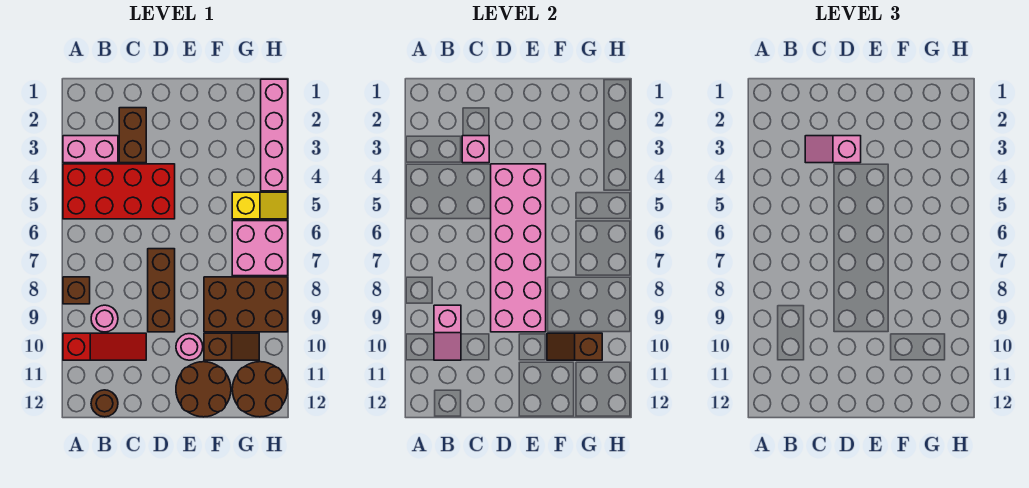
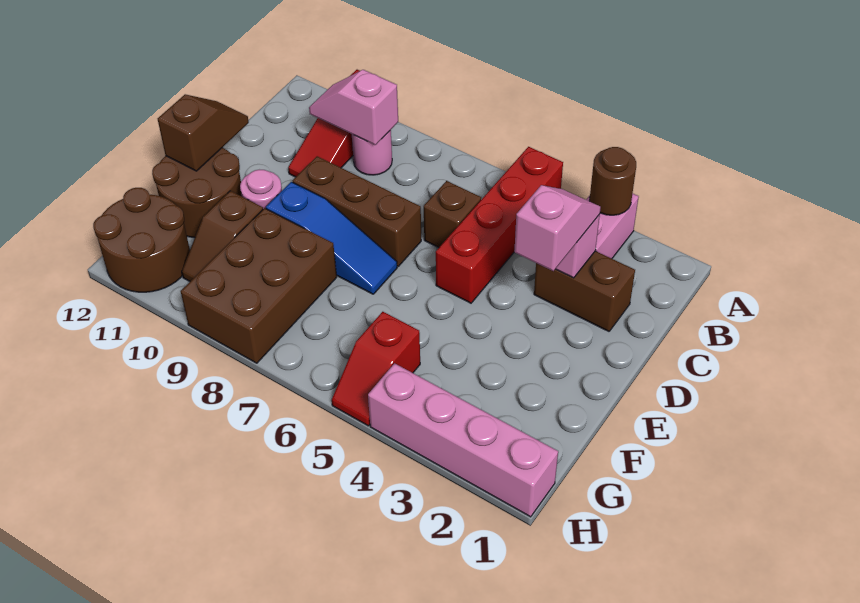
red 2x4 brick [63,164,175,219] -> red 1x4 brick [436,147,563,303]
brown 1x1 brick [63,277,90,304] -> brown 1x1 brick moved to [424,181,481,248]
brown 1x1 round brick [91,390,118,417] -> brown 1x1 round brick moved to [590,147,636,215]
pink 2x6 brick [491,164,546,332] -> none
none -> blue 1x3 slope [266,182,397,294]
brown 1x2 slope [547,333,602,360] -> brown 1x2 slope moved to [158,95,249,171]
yellow 1x2 slope [232,192,288,219] -> red 1x2 slope [332,312,420,426]
pink 2x2 brick [232,221,288,276] -> none

